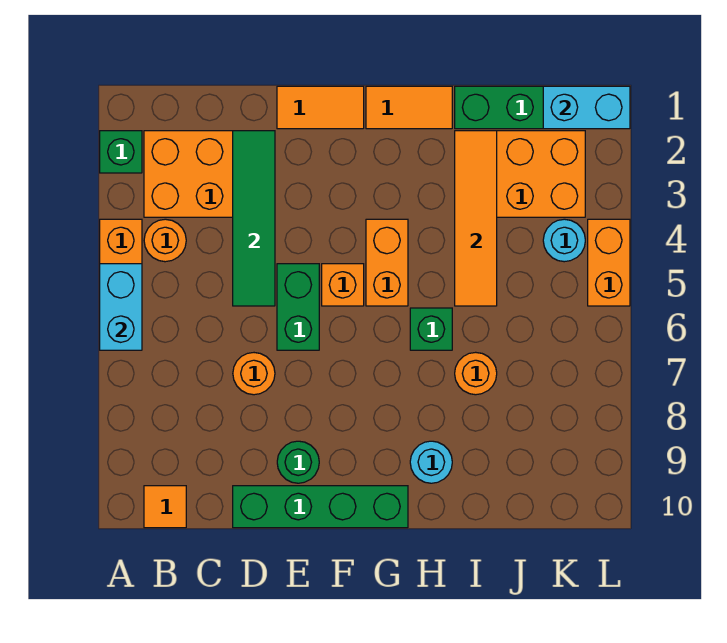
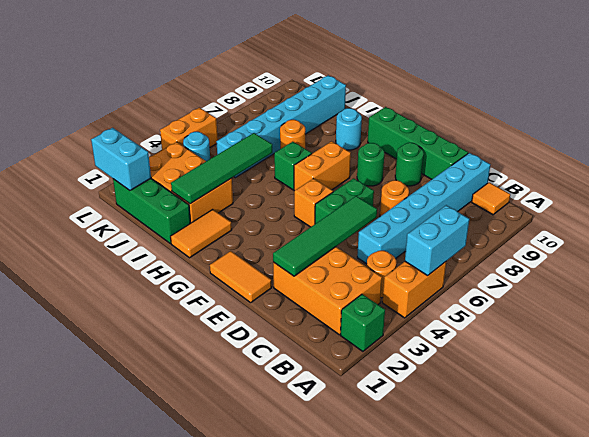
none -> cyan 1x6 brick [357,153,490,264]
none -> green 1x1 round brick [357,143,385,186]
orange 1x2 tile [366,86,452,129] -> orange 1x2 tile turned to [170,209,232,258]
orange 1x2 brick [366,219,408,306] -> orange 1x2 brick moved to [294,141,351,191]
orange 1x4 tile [455,131,497,306] -> green 1x4 tile [171,133,272,204]
none -> cyan 1x6 brick [216,75,346,178]

